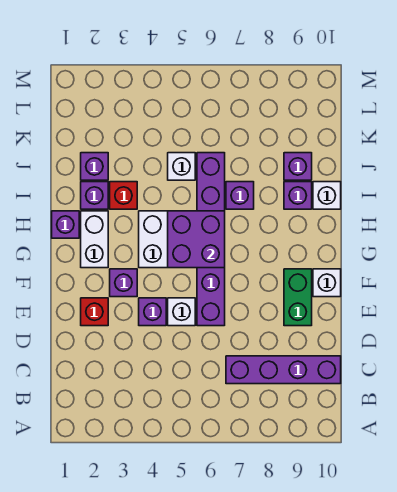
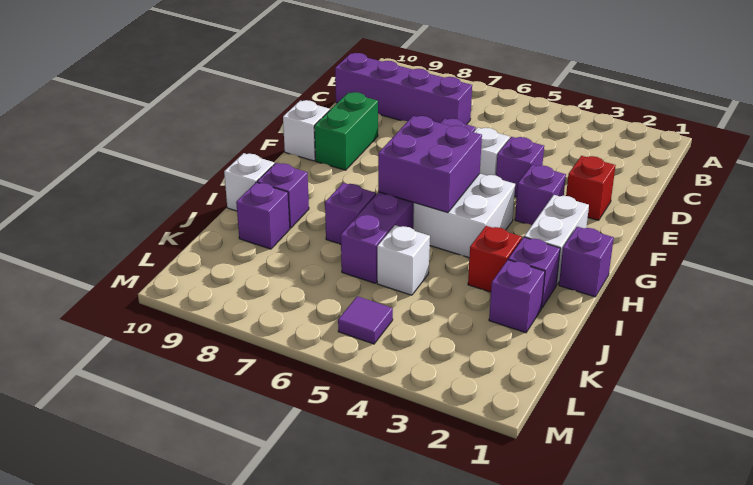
none -> purple 1x1 tile [338,296,393,344]

